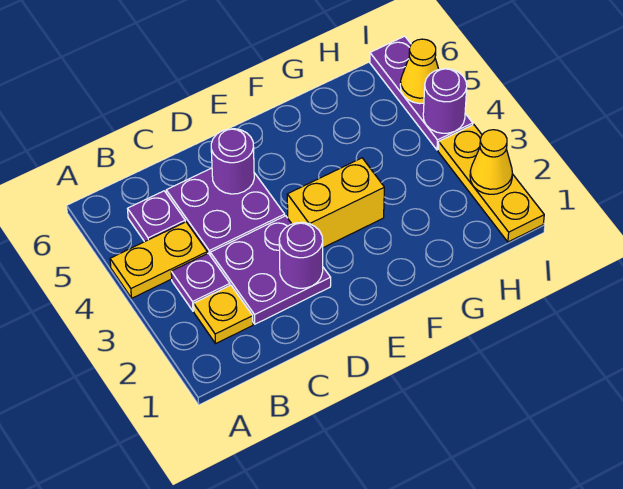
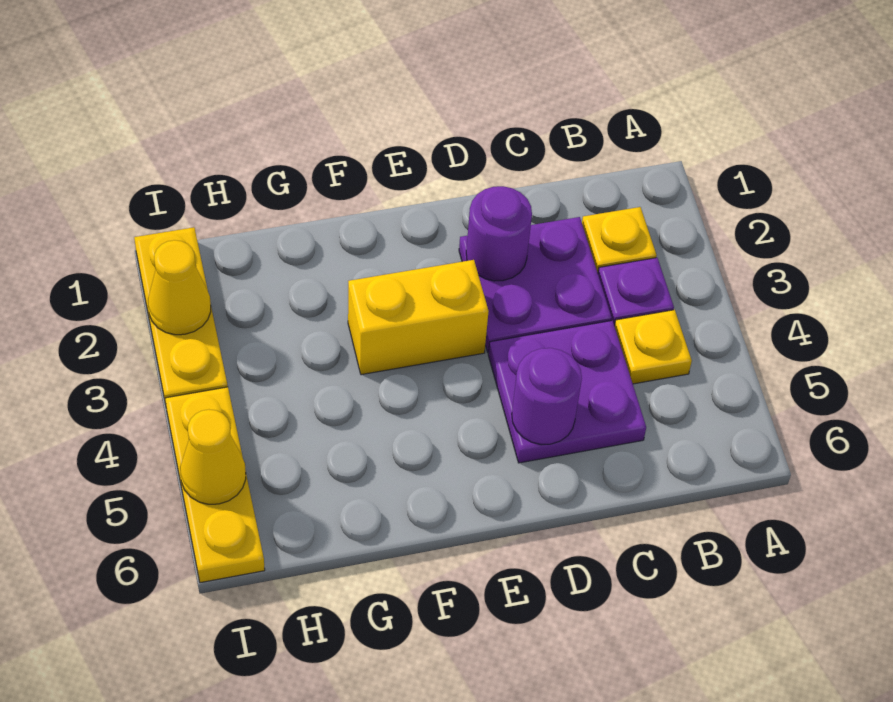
yellow 1x2 plate [110,222,207,298] -> yellow 1x1 plate [615,310,692,384]
purple 1x1 plate [128,191,185,242] -> none
purple 1x3 plate [370,36,473,150] -> yellow 1x3 plate [165,387,265,583]
purple 1x1 round brick [423,69,467,133] -> none

